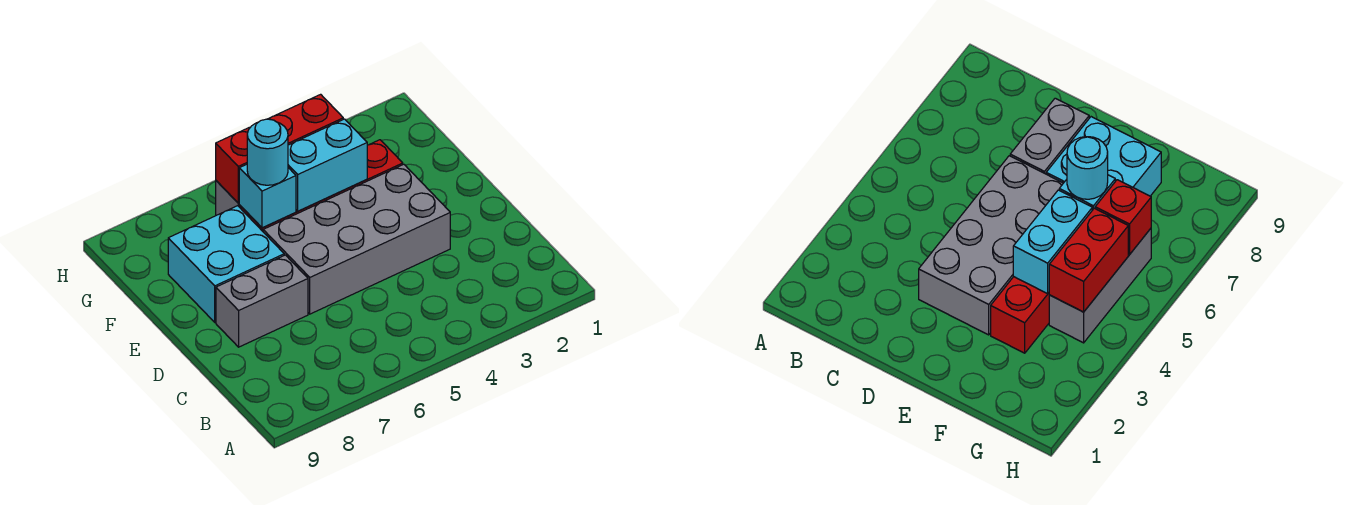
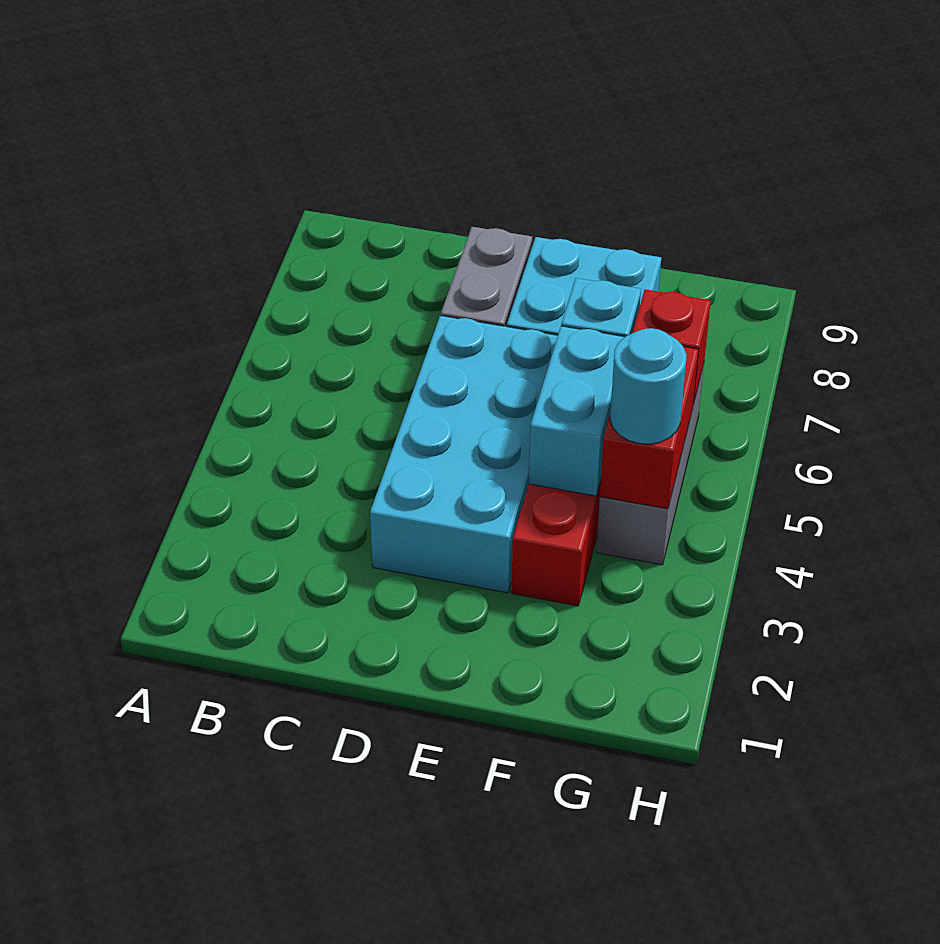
grey 2x4 brick [263,164,450,314] -> cyan 2x4 brick [370,315,558,593]
cyan 1x1 round brick [247,119,288,185] -> cyan 1x1 round brick moved to [610,328,686,444]

